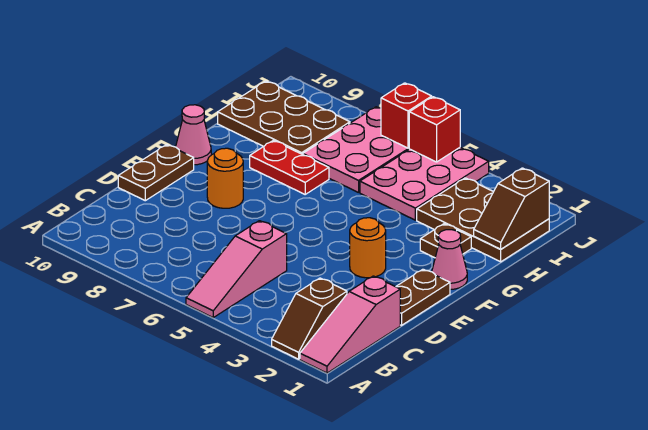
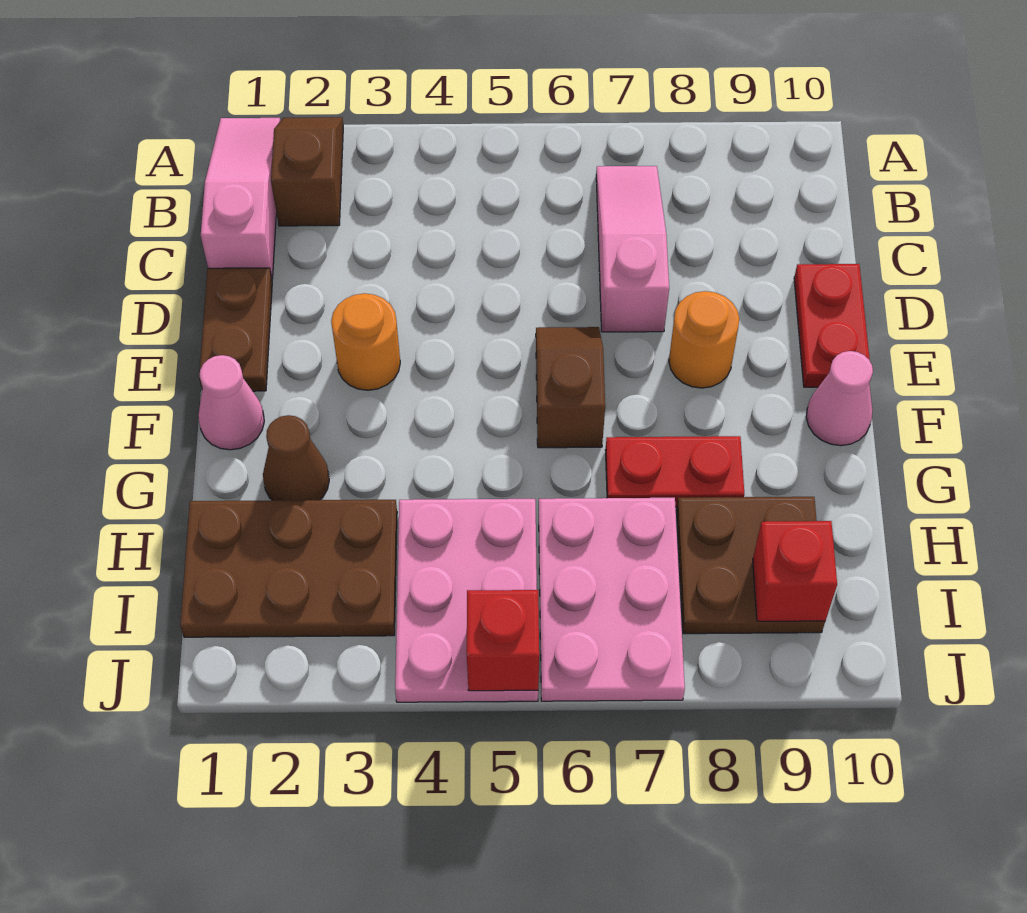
pink 1x3 slope [186,221,287,317] -> pink 1x3 slope moved to [596,166,669,332]
brown 1x2 plate [118,145,194,201] -> red 1x2 plate [794,264,870,387]
brown 1x1 plate [420,224,471,258] -> brown 1x1 cone [263,415,329,500]
brown 1x2 slope [474,168,549,249] -> brown 1x2 slope moved to [536,327,605,448]
brown 2x3 plate [218,81,350,155] -> brown 2x2 plate [676,497,825,634]
red 1x1 brick [381,83,432,148] -> red 1x1 brick moved to [753,521,837,621]

